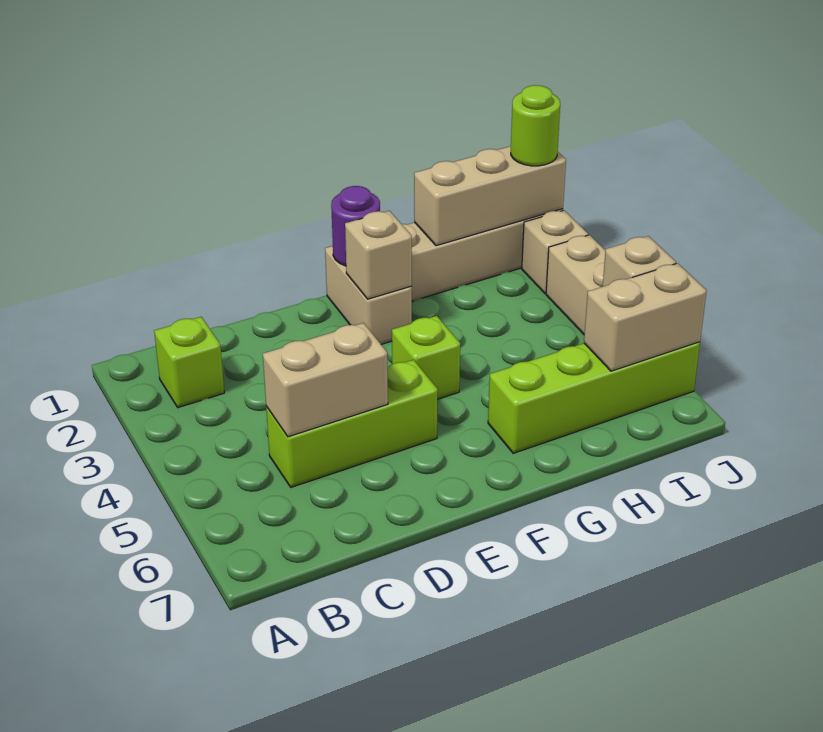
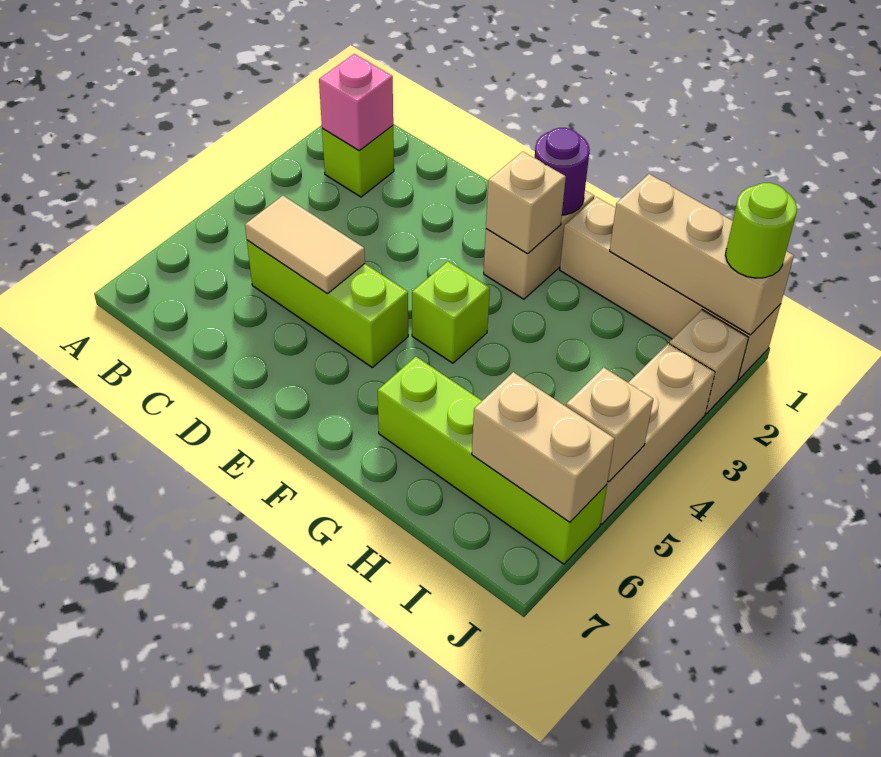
none -> pink 1x1 brick [319,54,393,151]
tan 1x2 brick [263,323,388,437] -> tan 1x2 tile [245,196,365,294]

